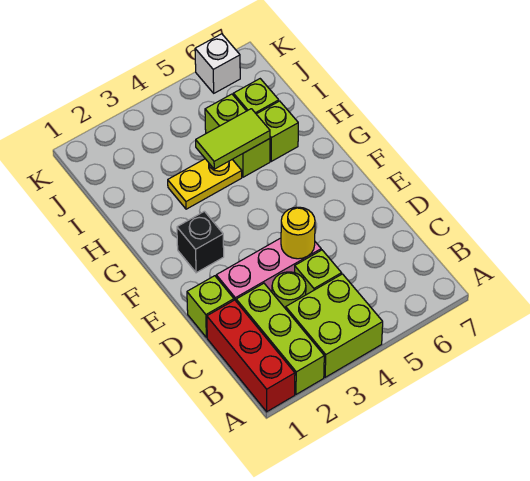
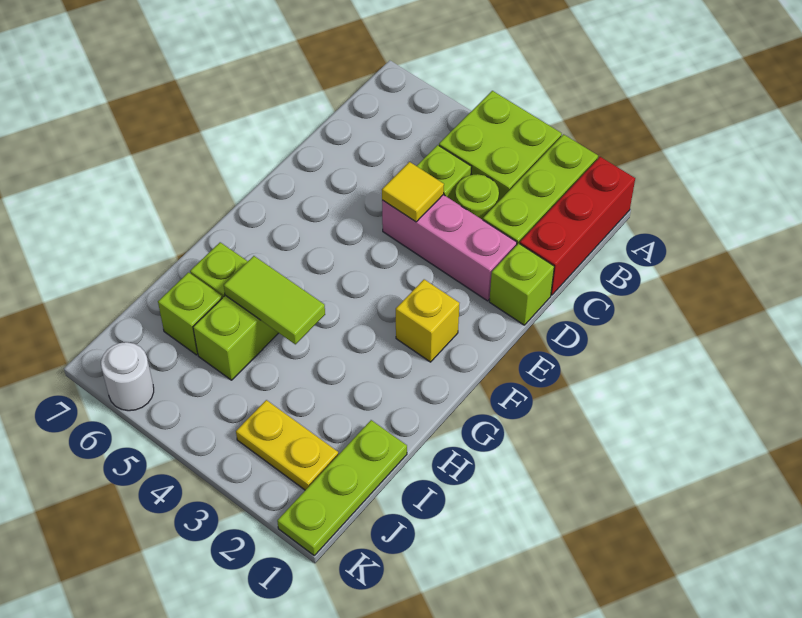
yellow 1x1 round brick [281,207,315,259] -> yellow 1x1 tile [382,162,444,222]
black 1x1 brick [177,211,224,273] -> yellow 1x1 brick [396,279,459,362]
yellow 1x2 plate [168,159,242,209] -> yellow 1x2 plate moved to [236,400,338,490]
none -> lime 1x3 plate [277,420,407,555]
white 1x1 brick [195,34,240,93] -> white 1x1 round brick [101,342,154,411]

